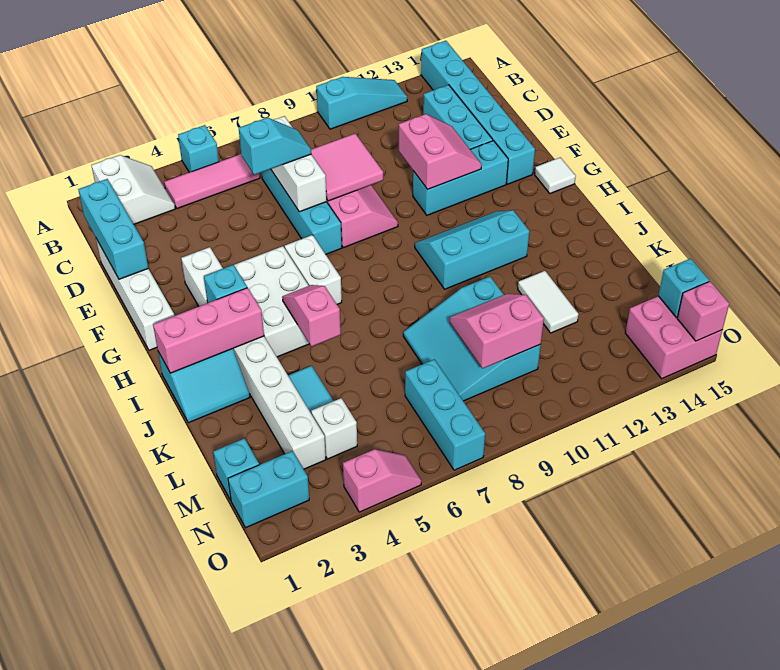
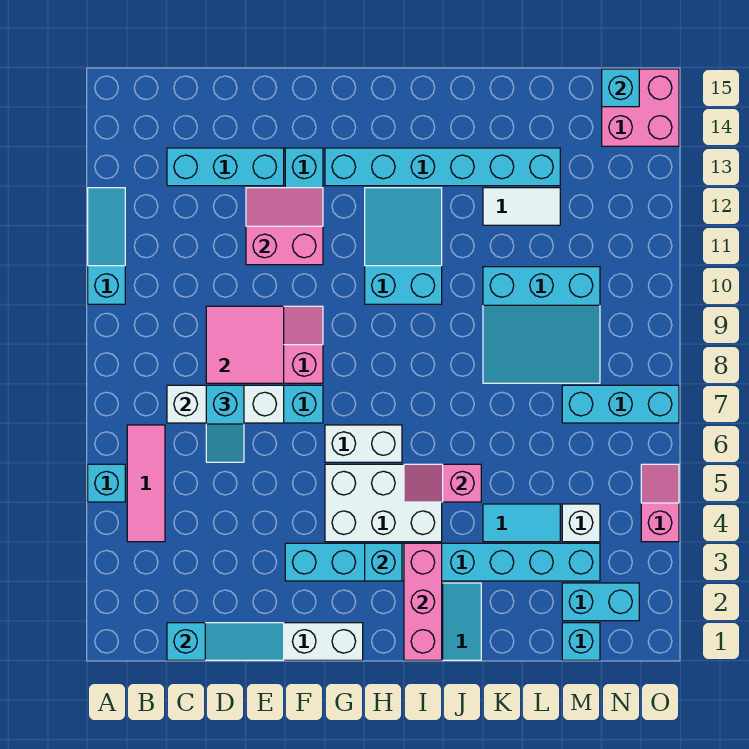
white 2x2 slope [91,155,175,224] -> none
cyan 1x6 brick [421,41,535,184] -> cyan 1x6 brick moved to [325,148,560,186]
cyan 1x3 brick [78,179,148,279] -> cyan 1x3 slope [167,623,284,660]
cyan 1x2 slope [239,118,311,175] -> cyan 1x2 slope turned to [206,385,244,462]
white 1x8 brick [181,247,326,469] -> cyan 1x8 brick [285,543,600,581]
white 1x1 tile [535,157,576,193] -> none
cyan 2x3 slope [415,210,529,289] -> cyan 2x3 slope turned to [365,188,442,304]
pink 2x2 slope [450,294,544,369] -> none
cyan 1x2 brick [228,451,309,528] -> cyan 1x2 brick turned to [562,583,639,621]
pink 1x1 brick [677,281,729,341] -> none

